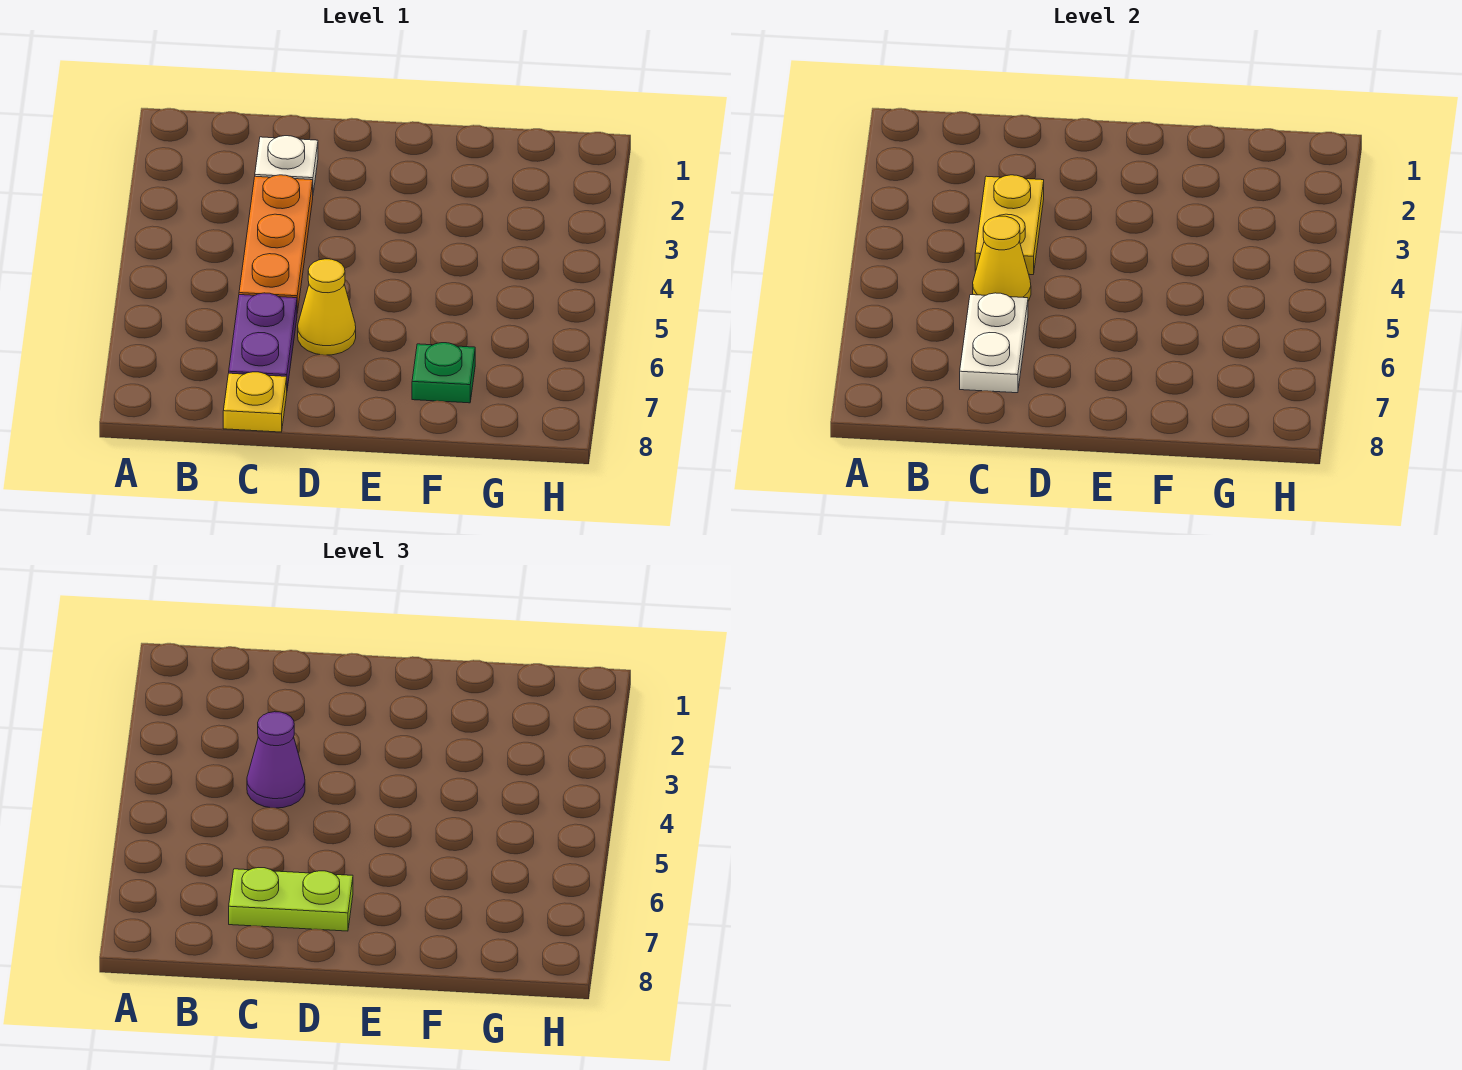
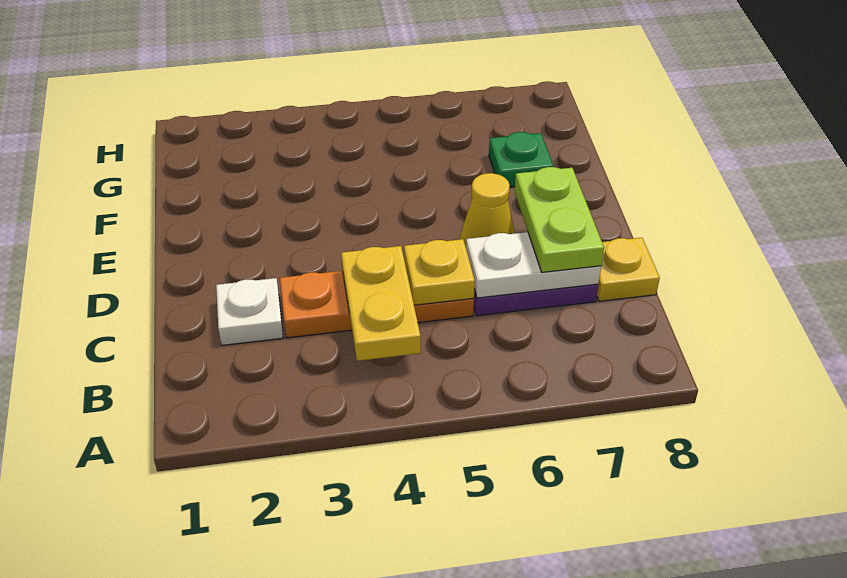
yellow 1x2 plate [975,175,1044,275] -> yellow 1x2 plate turned to [341,246,421,361]
purple 1x1 cone [247,712,305,808] -> none
yellow 1x1 cone [973,216,1031,301] -> yellow 1x1 plate [404,239,475,305]

